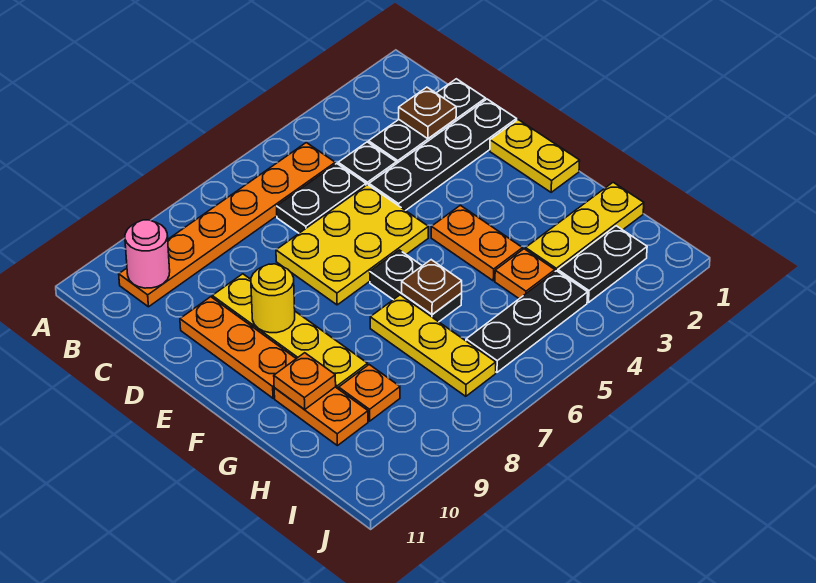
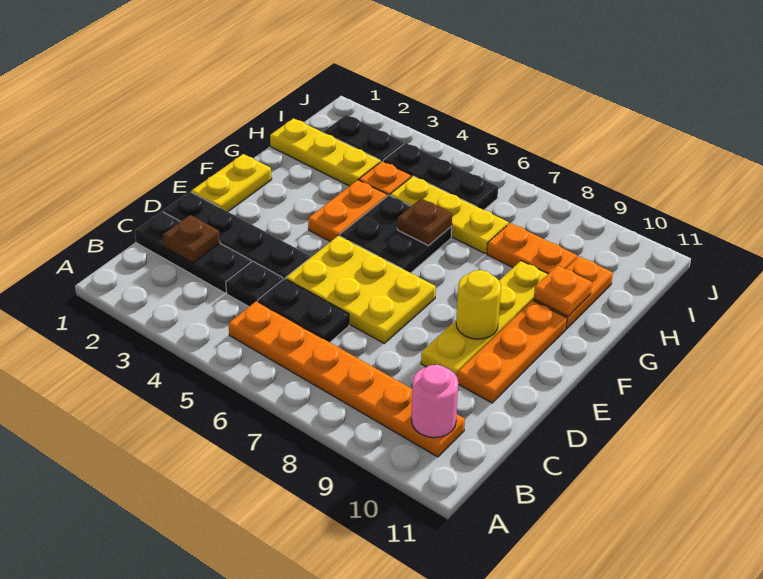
black 1x2 plate [370,250,462,322] -> black 2x2 plate [340,195,452,273]
yellow 1x3 plate [370,295,496,396] -> yellow 1x3 plate turned to [390,176,509,253]
orange 1x1 plate [339,365,400,421] -> orange 1x2 plate [487,223,577,274]

